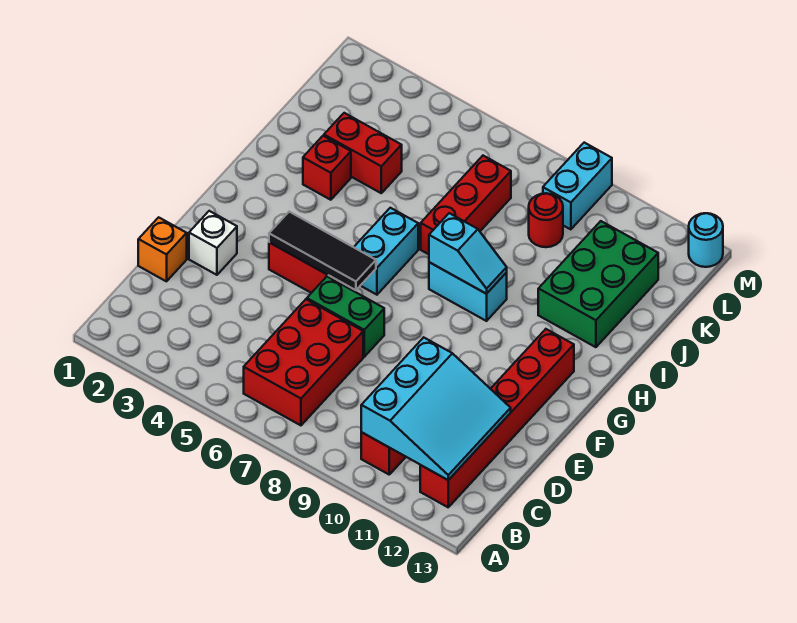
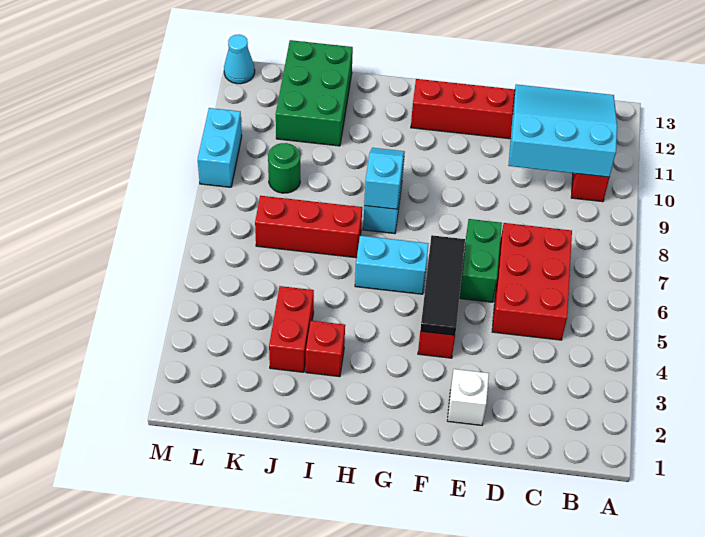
red 2x3 brick [244,299,363,425] -> red 2x3 brick turned to [492,223,572,340]
orange 1x1 brick [138,217,187,281] -> none
green 2x3 brick [538,221,658,347] -> green 2x3 brick turned to [276,40,353,146]
red 1x1 round brick [529,193,563,247] -> green 1x1 round brick [268,143,300,193]
cyan 1x2 brick [543,143,612,229] -> cyan 1x2 brick turned to [198,108,242,187]
cyan 1x1 round brick [689,213,723,267] -> cyan 1x1 cone [224,35,255,84]

